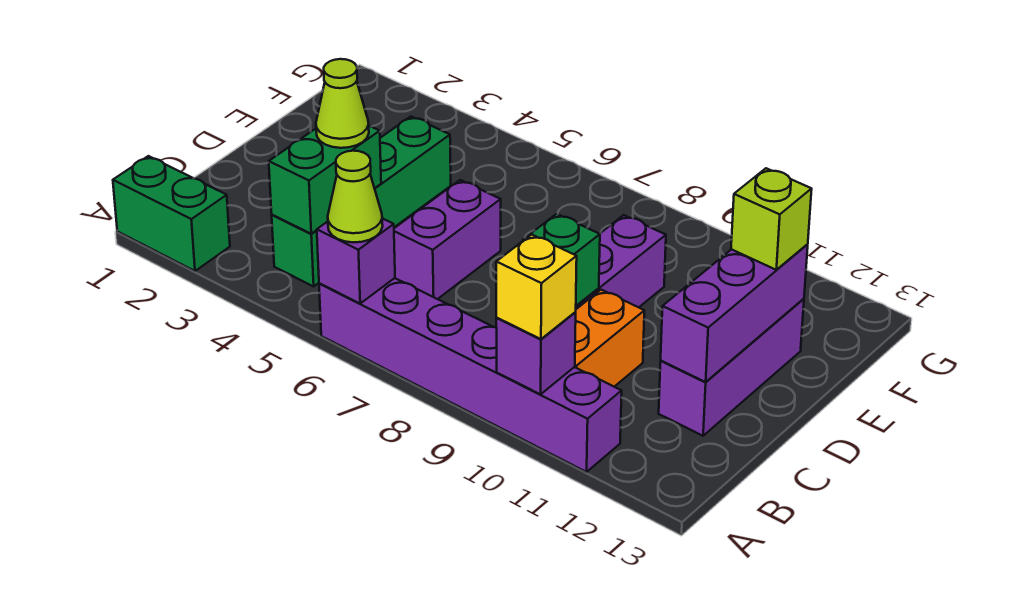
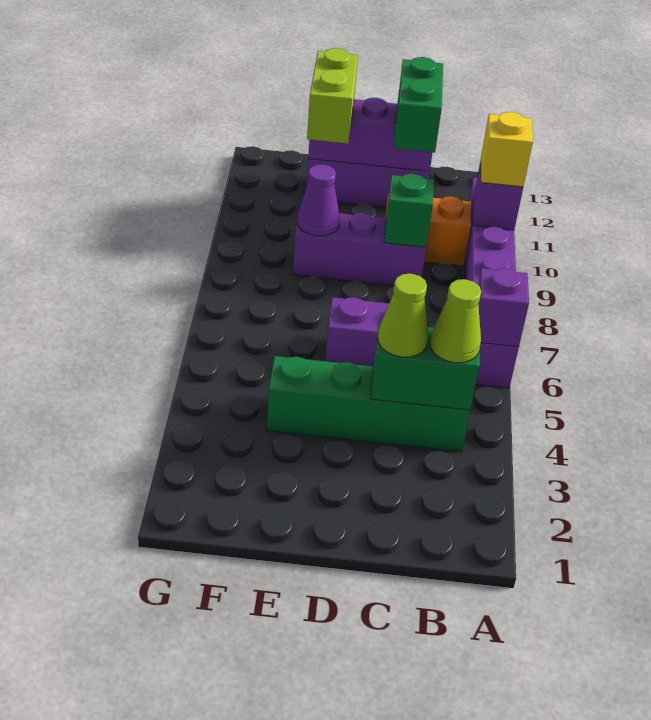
green 1x2 brick [113,156,230,271] -> green 1x2 brick moved to [394,57,443,153]
lime 1x1 cone [328,151,383,242] -> lime 1x1 cone moved to [430,279,481,363]
none -> purple 1x1 cone [298,164,340,236]
lime 1x1 brick [731,168,812,270] -> lime 1x2 brick [307,48,358,144]

